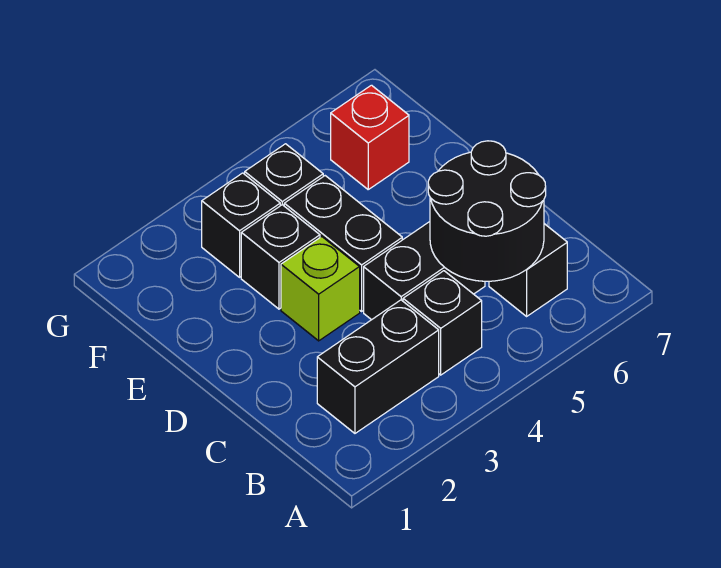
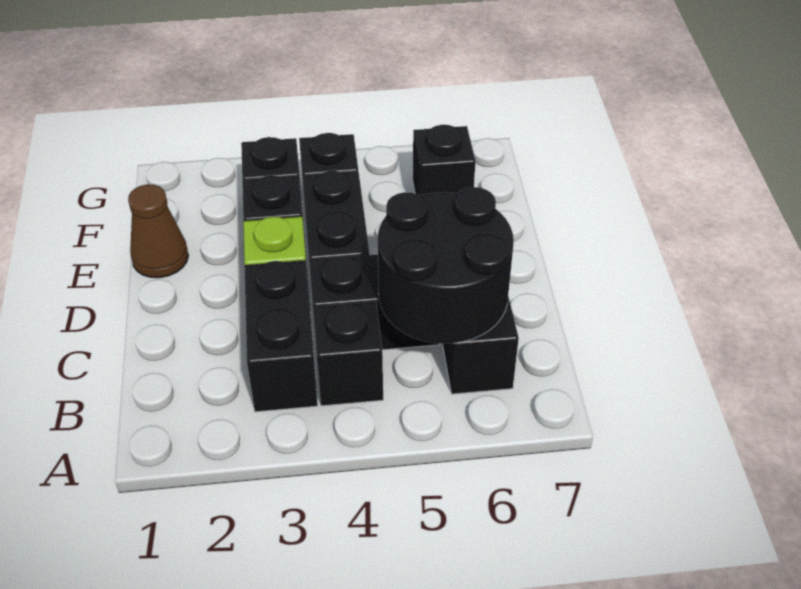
black 1x2 brick [317,300,439,433] -> black 1x2 brick turned to [244,260,318,412]
none -> brown 1x1 cone [128,184,188,278]
red 1x1 brick [331,85,409,189] -> black 1x1 brick [413,125,476,195]

